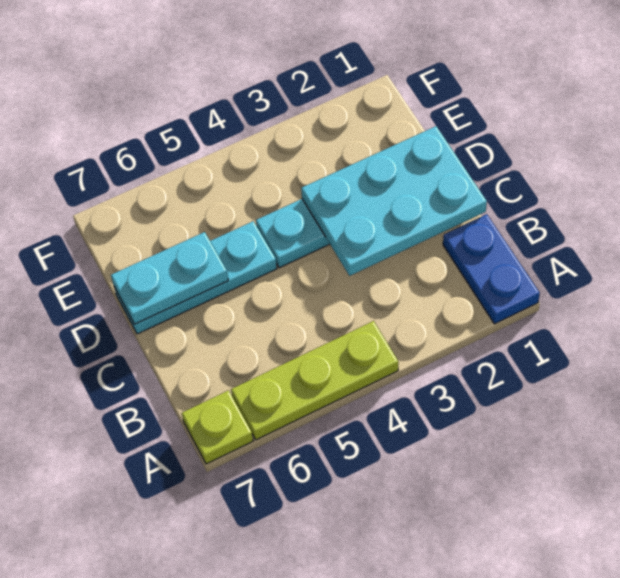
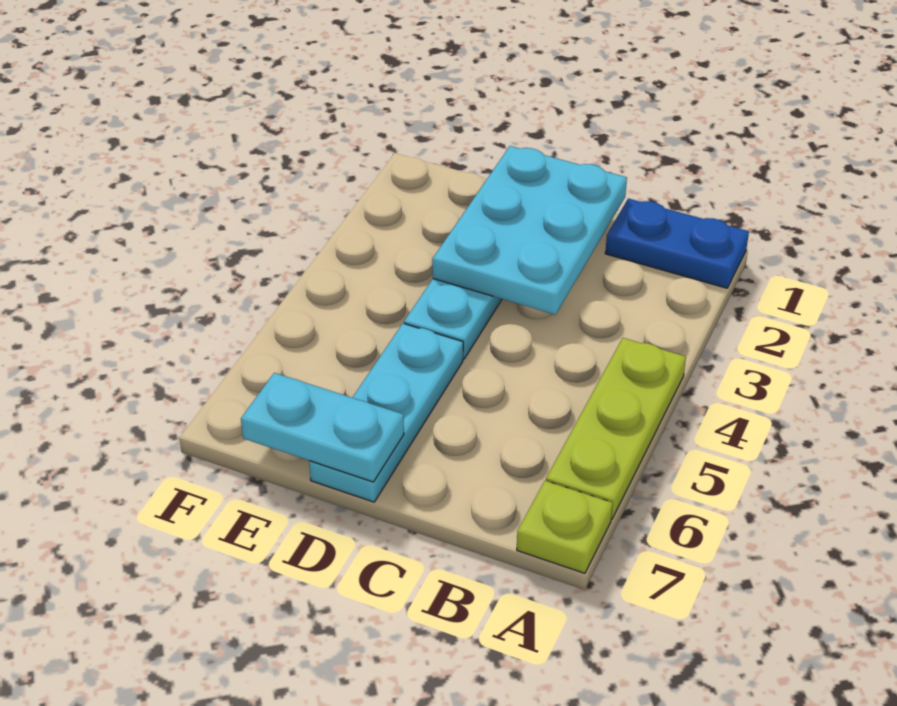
cyan 1x2 plate [111,232,228,324] -> cyan 1x2 plate turned to [241,373,404,482]

